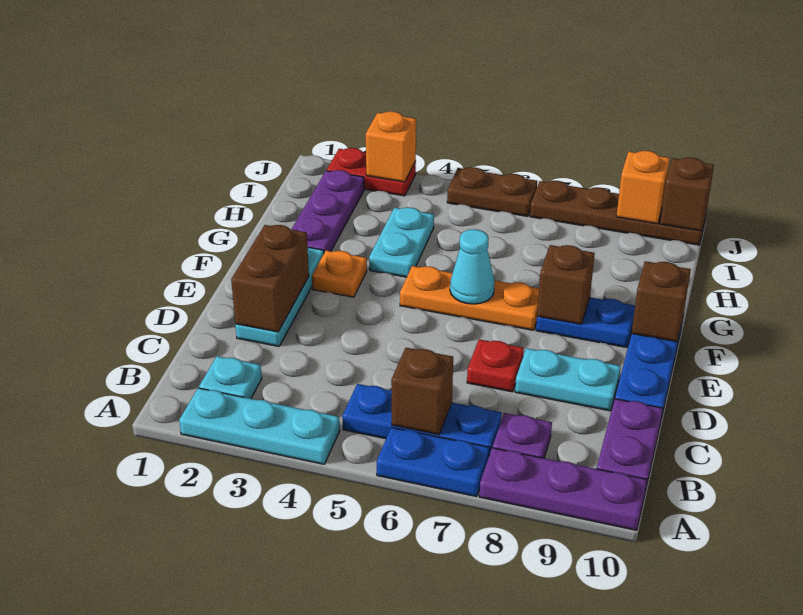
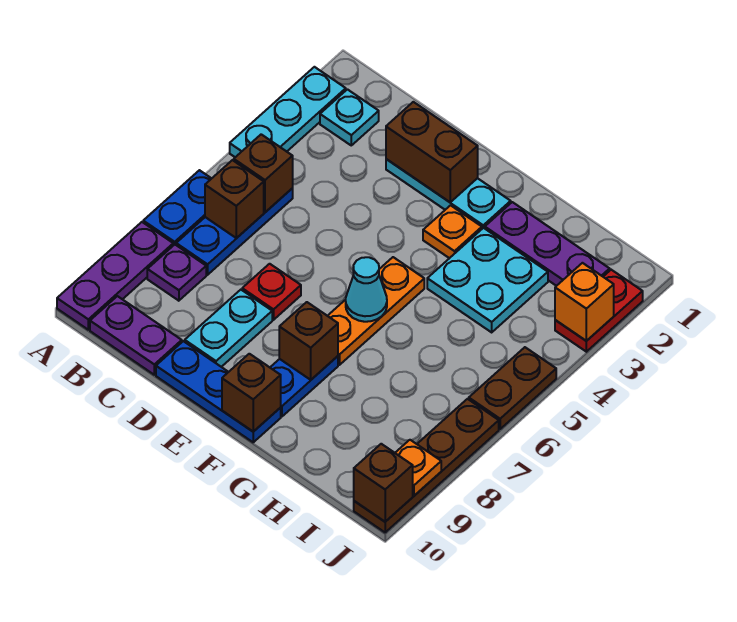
none -> brown 1x1 brick [234,134,293,212]
cyan 1x2 plate [369,207,434,277] -> cyan 2x2 plate [427,228,548,332]
orange 1x1 brick [616,151,670,224] -> orange 1x1 plate [395,440,441,496]

